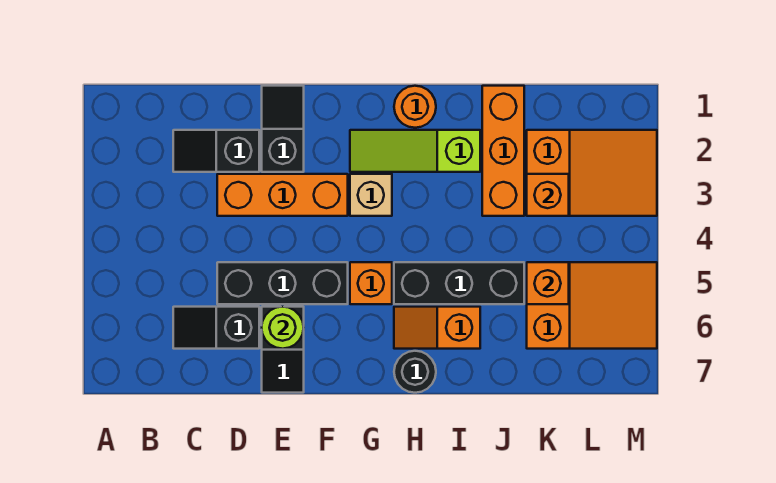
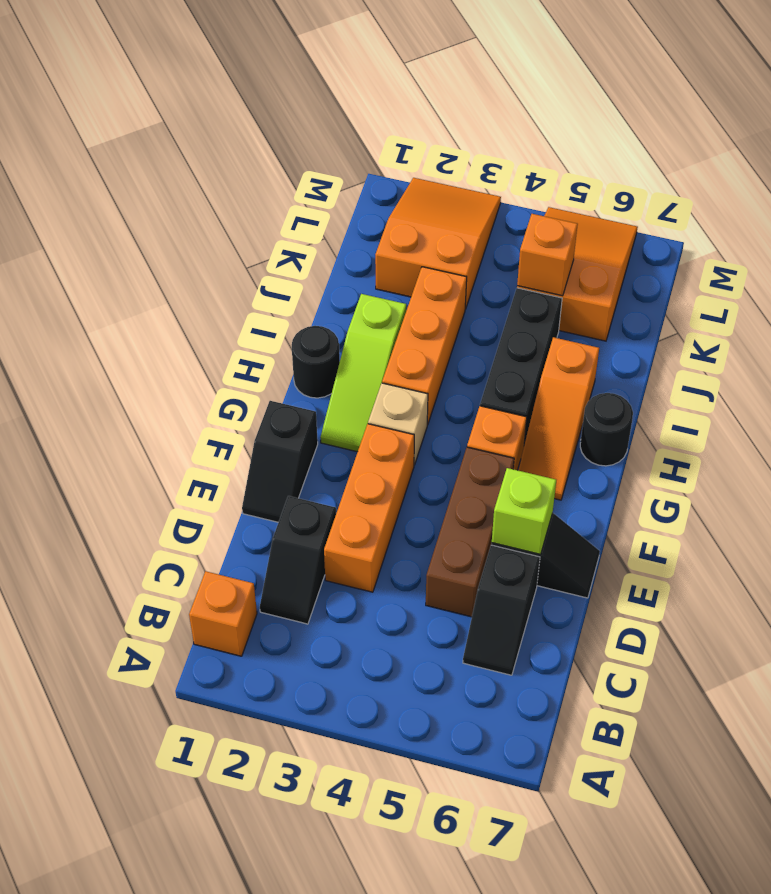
black 1x3 brick [217,262,348,304] -> brown 1x3 brick [426,447,514,617]
black 1x2 slope [262,86,304,172] -> black 1x2 slope turned to [242,401,318,522]
lime 1x1 round brick [262,307,304,349] -> lime 1x1 brick [492,468,556,554]
orange 1x1 round brick [394,86,436,128] -> black 1x1 round brick [292,326,340,398]
orange 1x2 slope [394,307,480,349] -> orange 1x3 slope [518,337,599,500]
orange 1x3 brick [482,86,524,216] -> orange 1x3 brick turned to [382,267,467,425]
orange 1x1 brick [527,174,569,216] -> orange 1x1 brick moved to [189,571,257,656]

